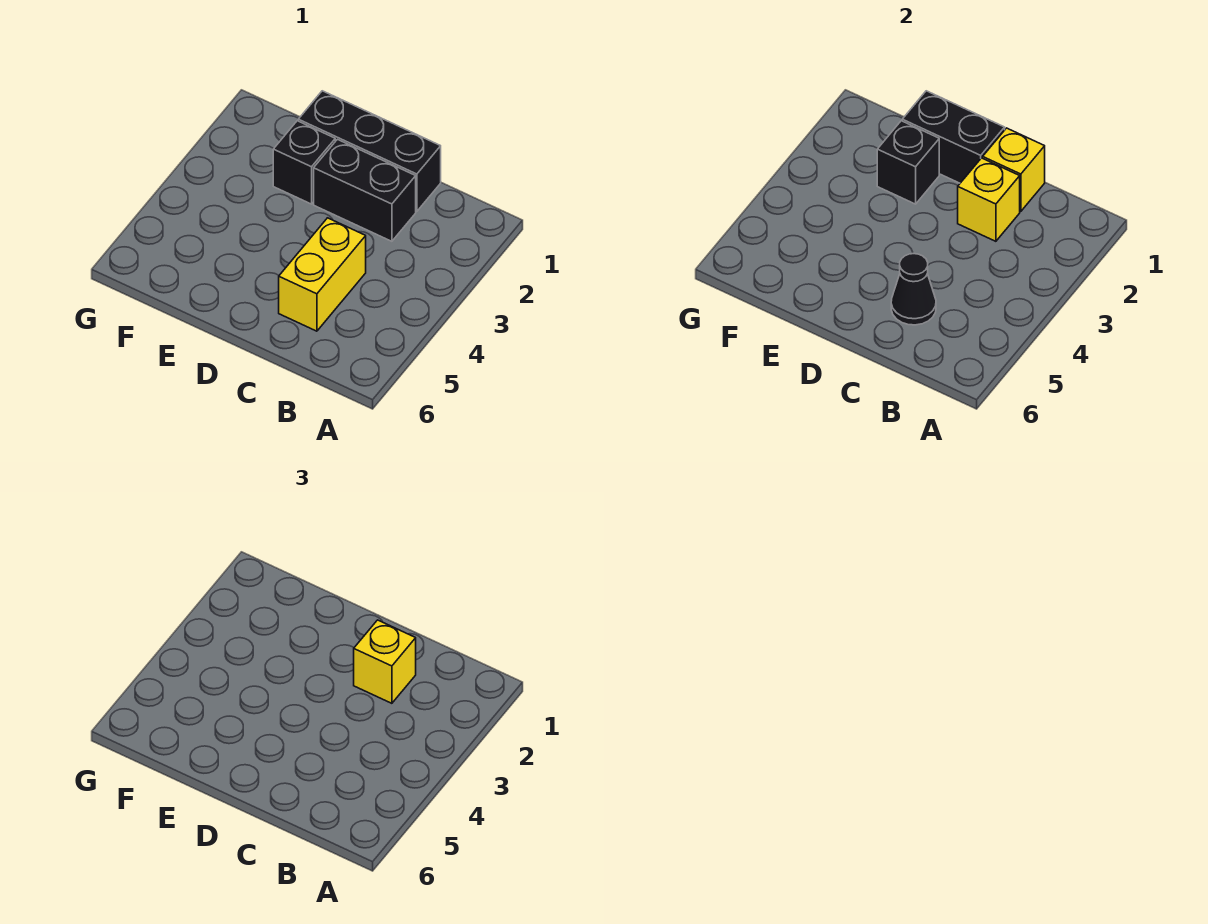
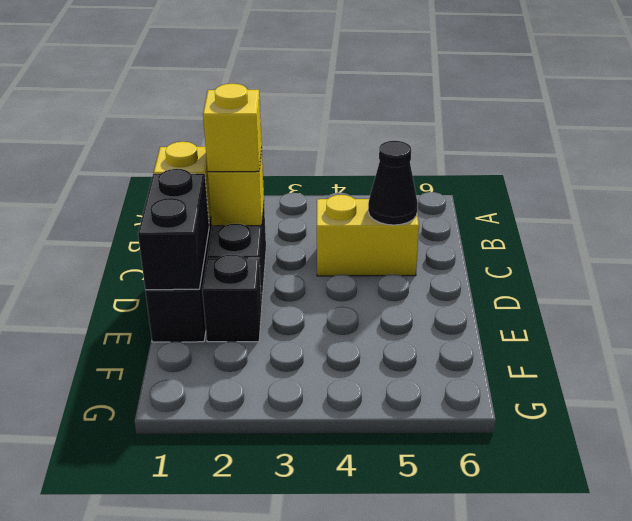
black 1x1 brick [877,121,939,204] -> none

